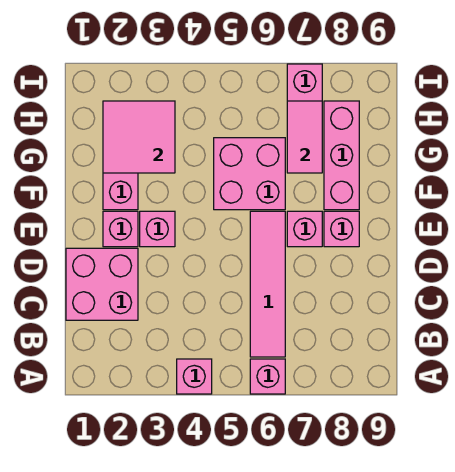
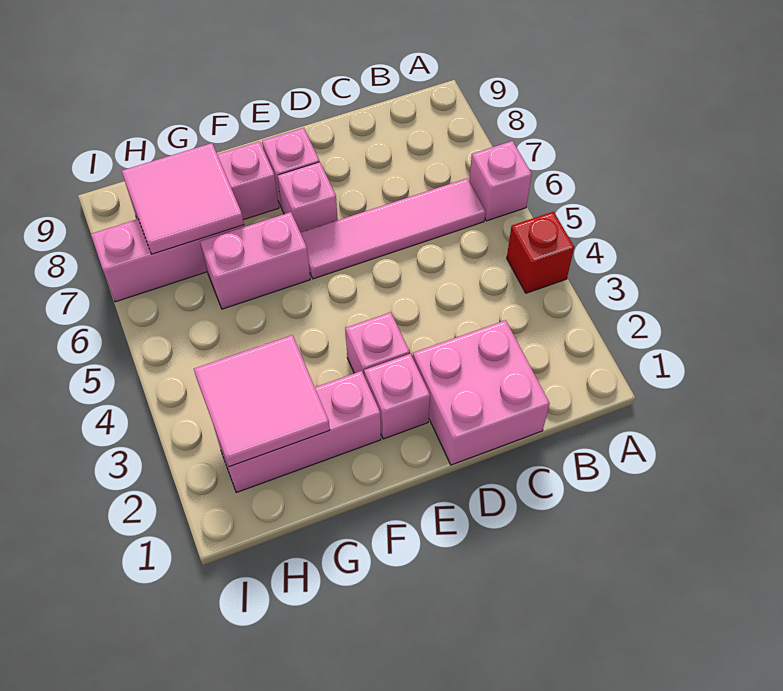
pink 1x1 brick [177,359,212,394] -> red 1x1 brick [507,212,574,293]
pink 2x2 brick [214,138,285,210] -> pink 1x2 brick [200,212,310,309]
pink 1x2 tile [287,101,322,173] -> pink 2x2 tile [122,143,244,254]

